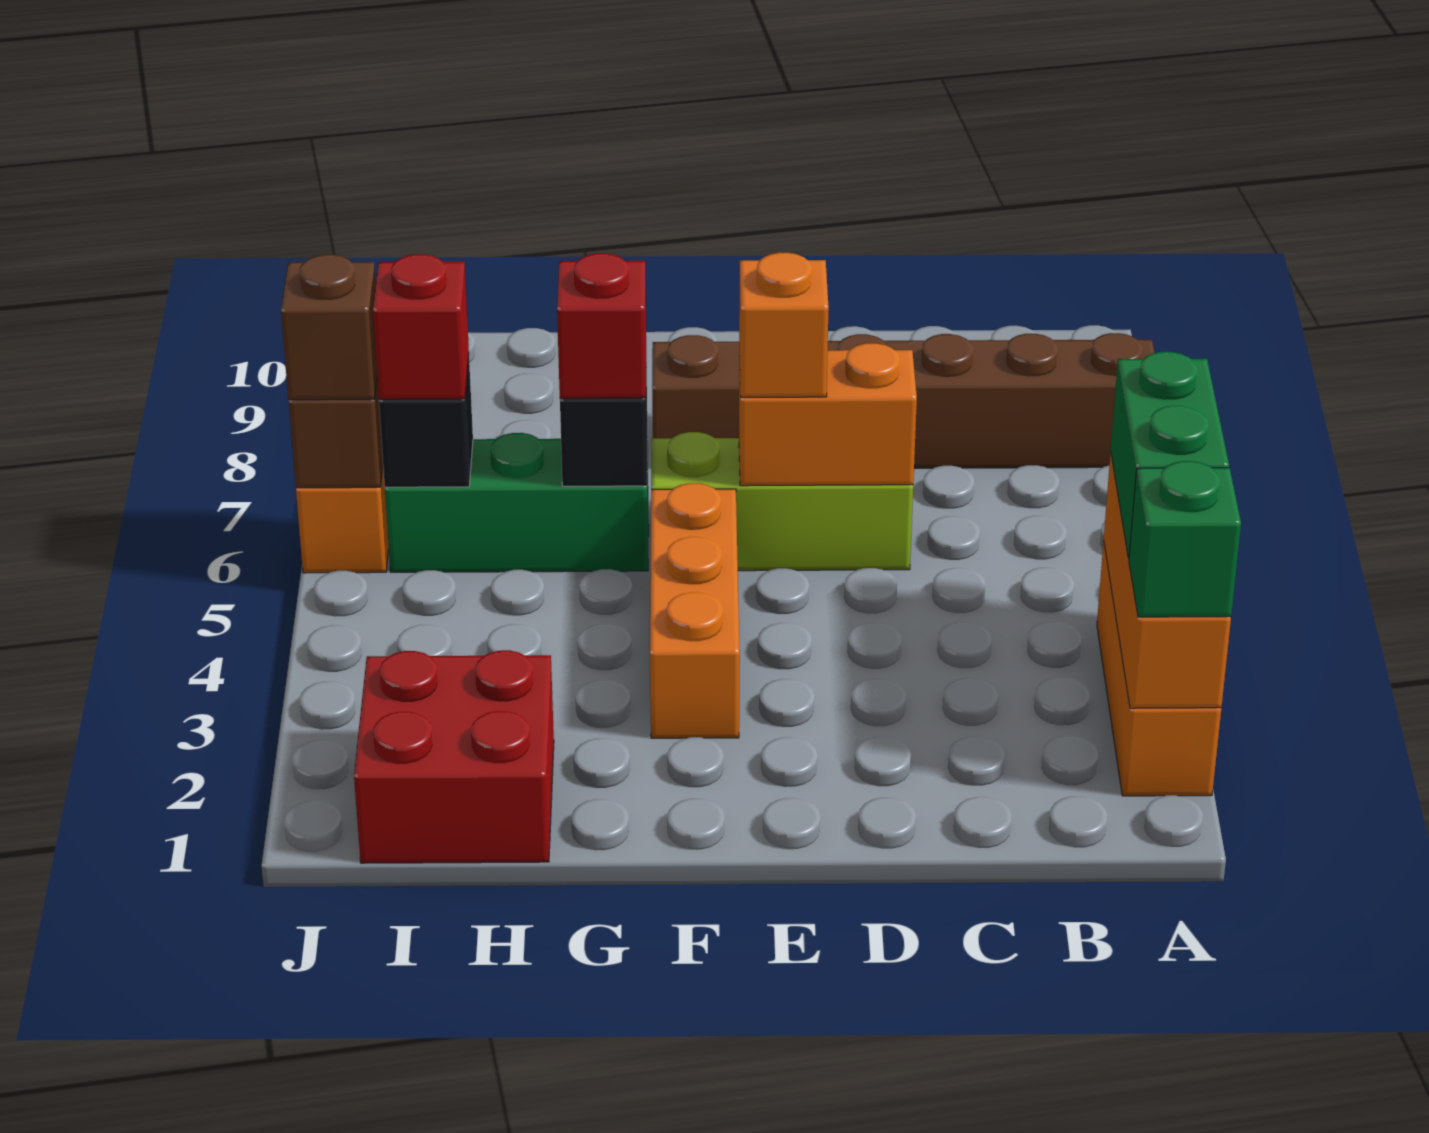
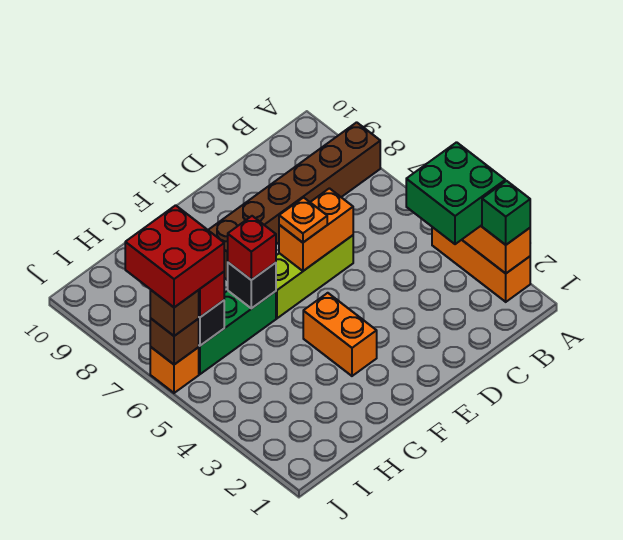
green 1x2 brick [1111,352,1229,558] -> green 2x2 brick [406,142,505,244]
orange 1x1 brick [739,253,829,397] -> orange 1x1 plate [279,198,327,242]
orange 1x3 brick [650,483,740,738] -> orange 1x2 brick [303,293,377,376]
red 2x2 brick [354,650,554,863] -> red 2x2 brick moved to [125,205,224,307]

